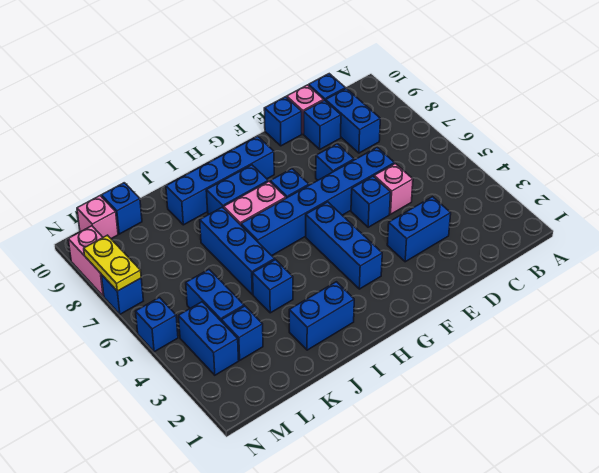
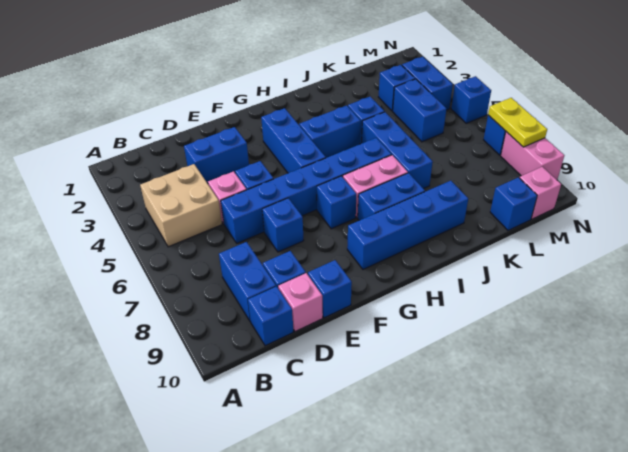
none -> tan 2x2 brick [140,164,222,247]
blue 1x2 brick [289,282,354,350] -> blue 1x2 brick moved to [299,105,361,158]

